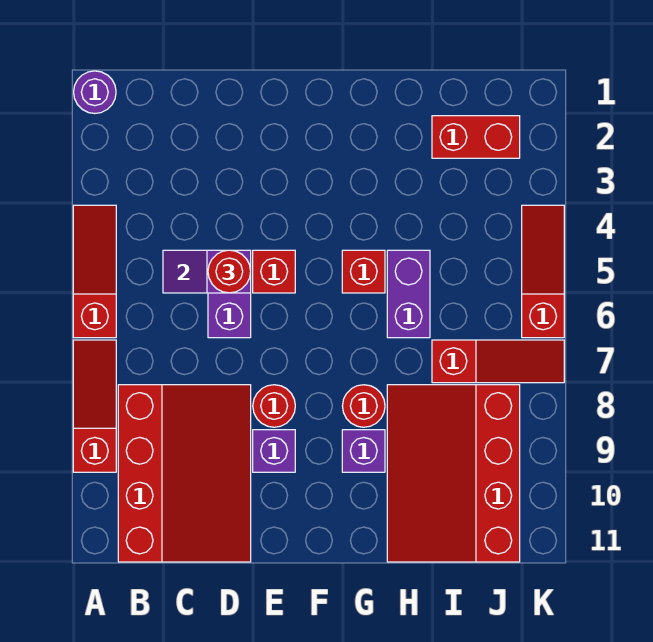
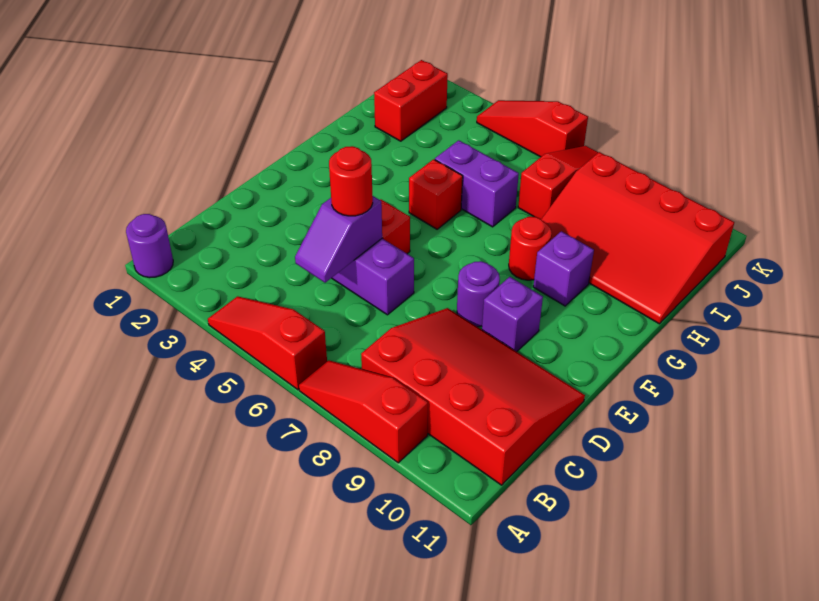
red 1x1 round brick [253,385,295,427] -> purple 1x1 round brick [457,261,500,327]

